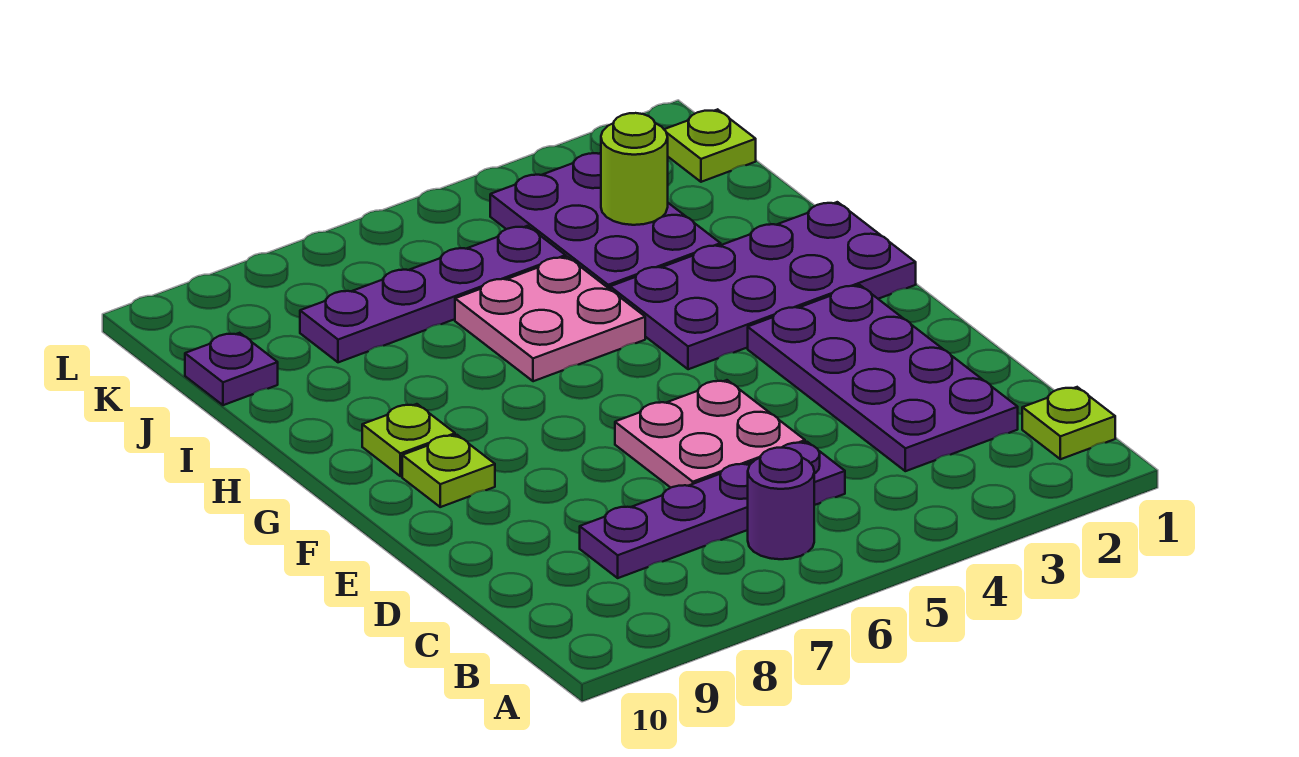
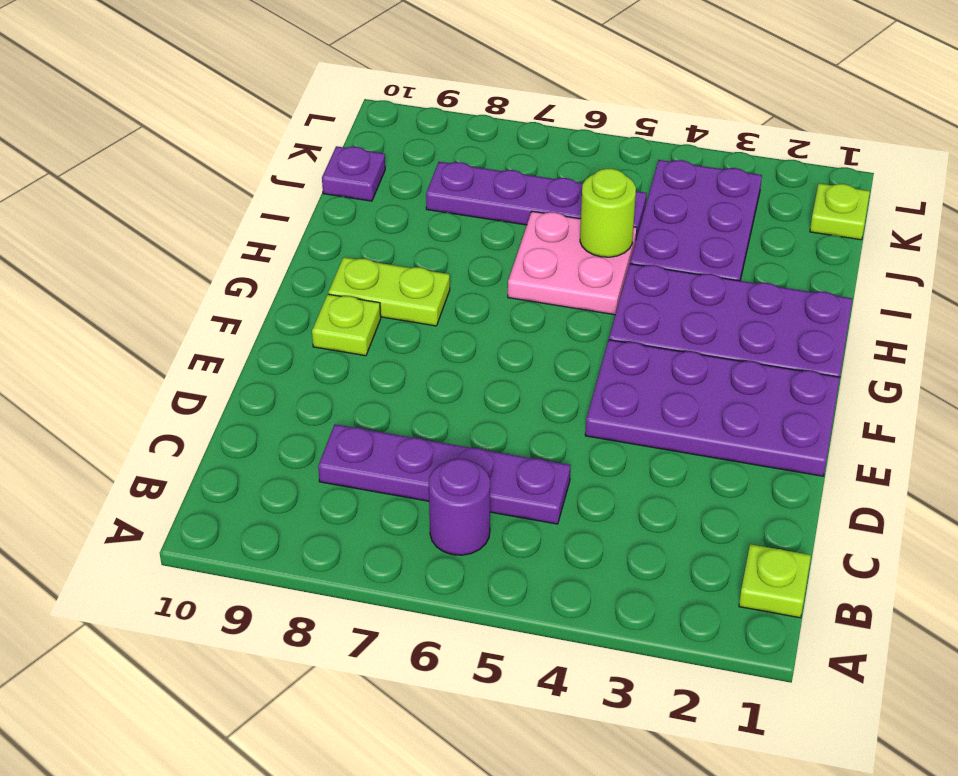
purple 2x4 plate [748,285,1018,471] -> purple 2x4 plate turned to [585,340,840,476]
pink 2x2 plate [615,380,805,488] -> none
lime 1x1 plate [362,404,455,476] -> lime 1x2 plate [328,257,450,326]
lime 1x1 round brick [601,113,668,225] -> lime 1x1 round brick moved to [580,169,636,257]

